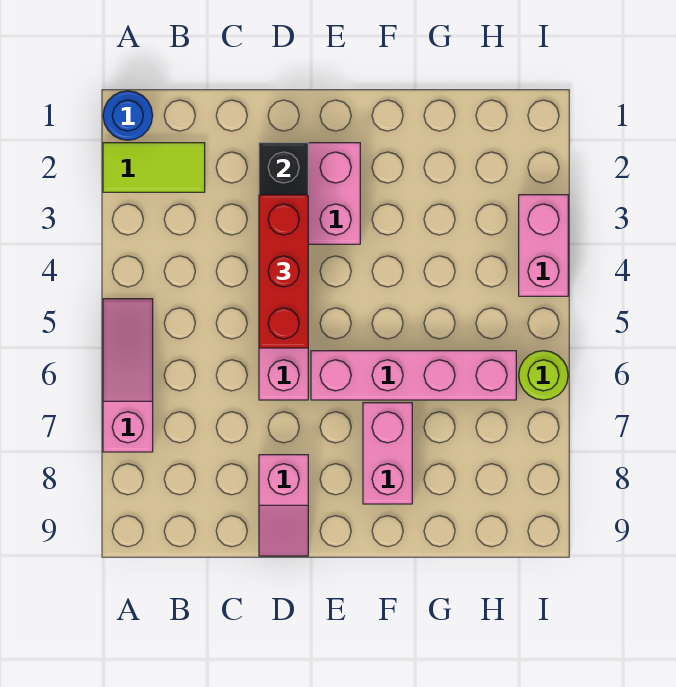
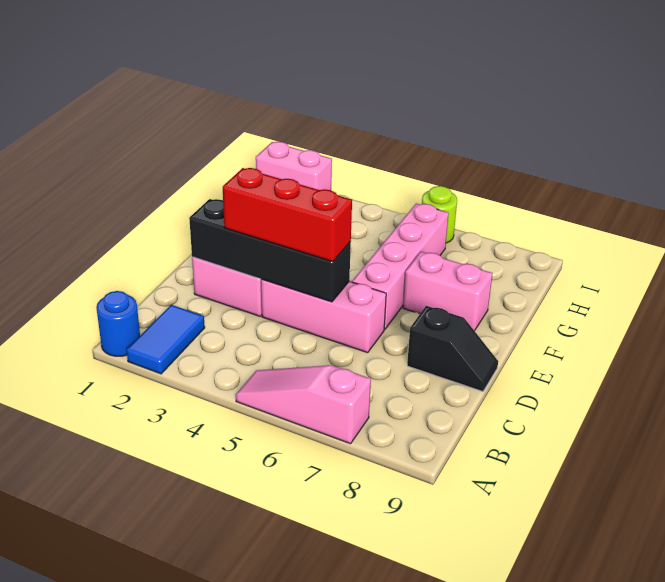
lime 1x2 tile [103,143,205,192] -> blue 1x2 tile [127,305,205,374]
pink 1x2 slope [259,455,308,556] -> black 1x2 slope [407,306,498,391]
pink 1x2 brick [519,195,568,296] -> pink 1x2 brick moved to [256,142,332,190]

